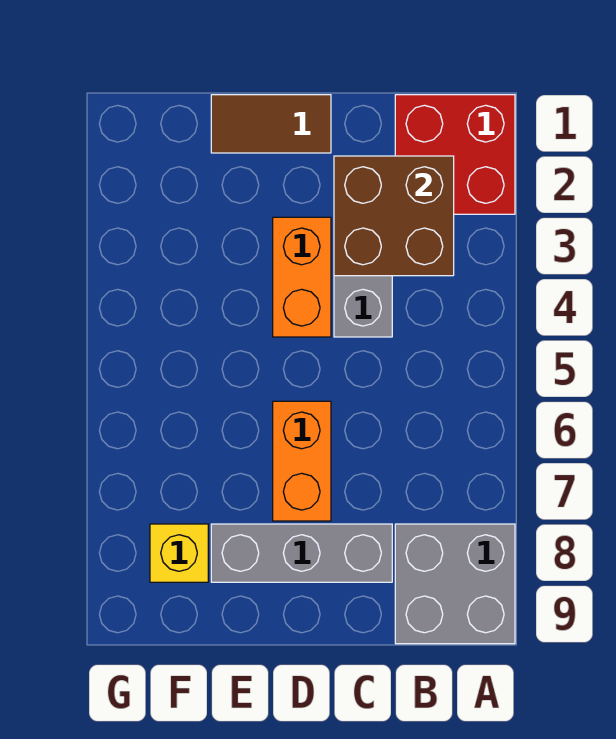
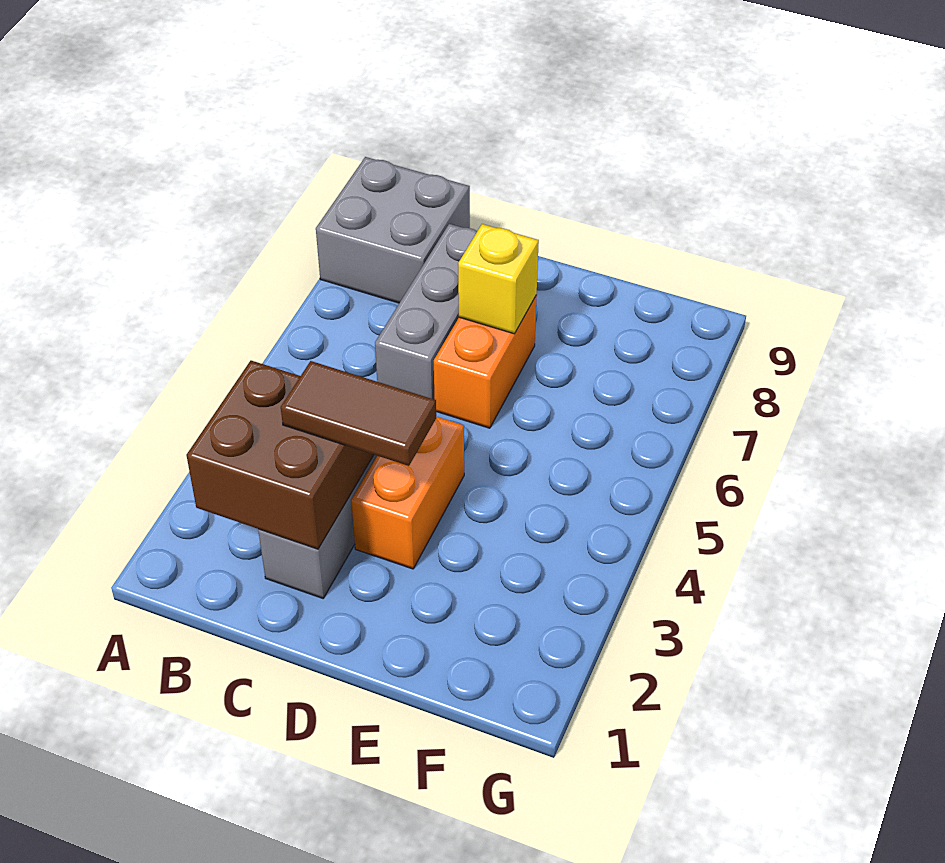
red 2x2 brick [395,95,515,214] -> none
grey 1x3 brick [211,524,392,582] -> grey 1x3 brick turned to [375,224,477,400]
brown 1x2 tile [211,95,331,153] -> brown 1x2 tile moved to [281,361,436,466]
yellow 1x1 brick [150,524,208,582] -> yellow 1x1 brick moved to [458,224,539,334]

